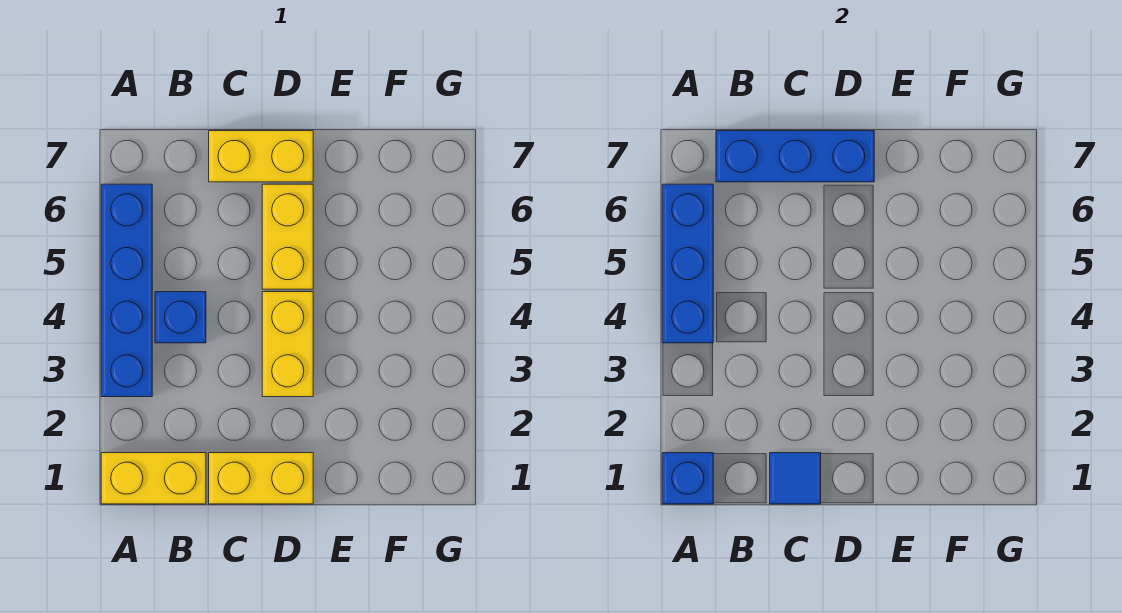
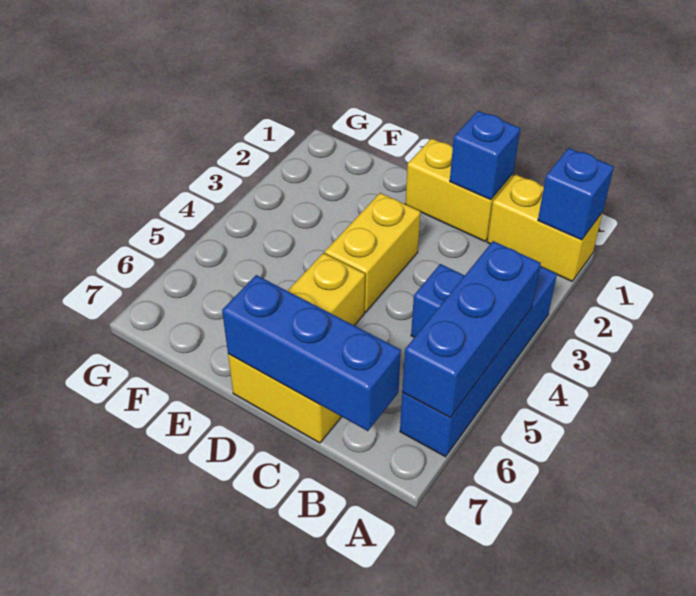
blue 1x1 tile [770,453,821,504] -> blue 1x1 brick [450,111,520,200]

